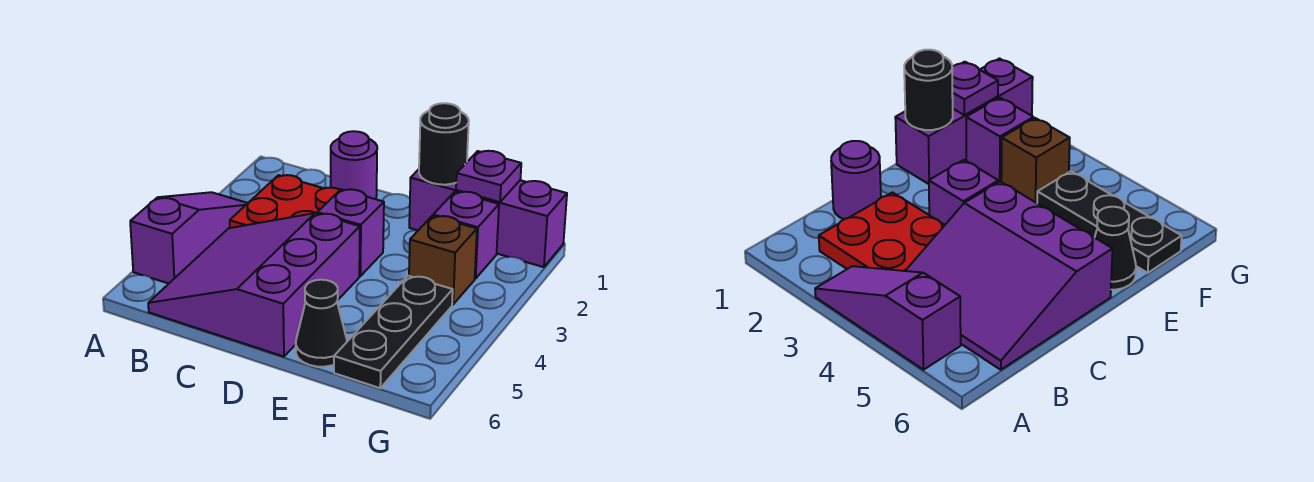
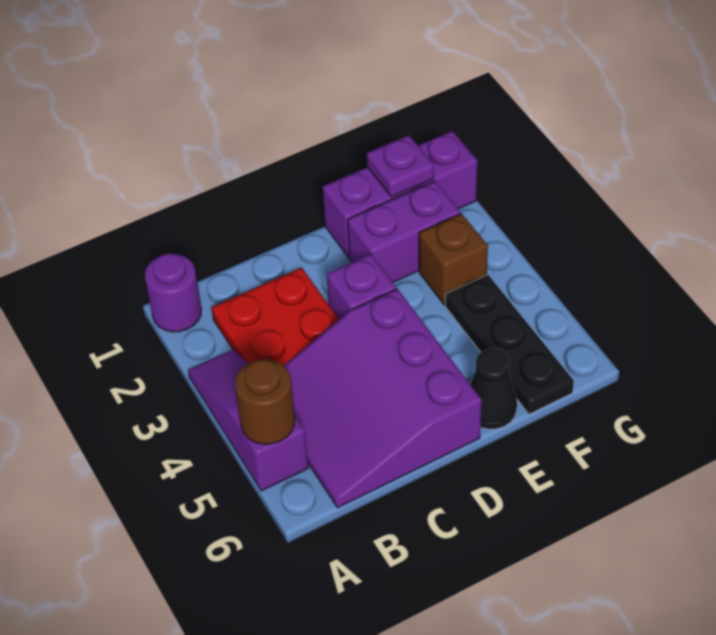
none -> brown 1x1 round brick [235,359,295,444]
purple 1x1 round brick [331,131,377,199] -> purple 1x1 round brick moved to [145,253,201,332]
black 1x1 round brick [419,103,469,185] -> none
purple 1x1 brick [433,192,499,279] -> purple 1x2 brick [348,181,460,282]

